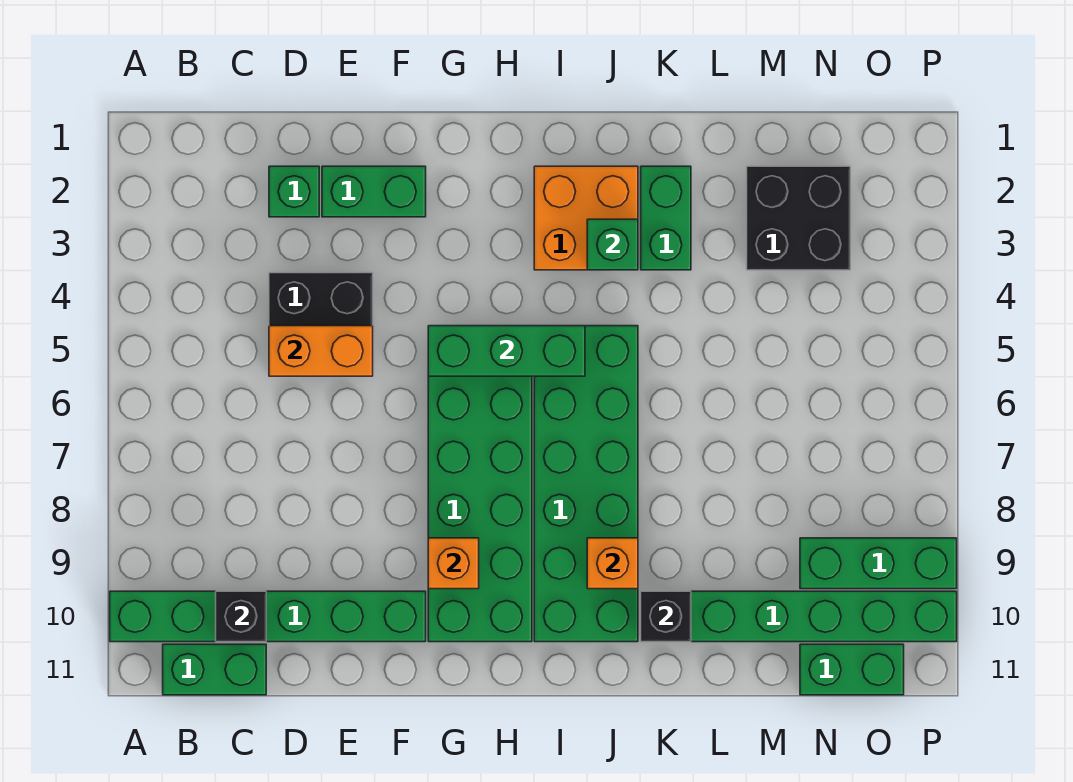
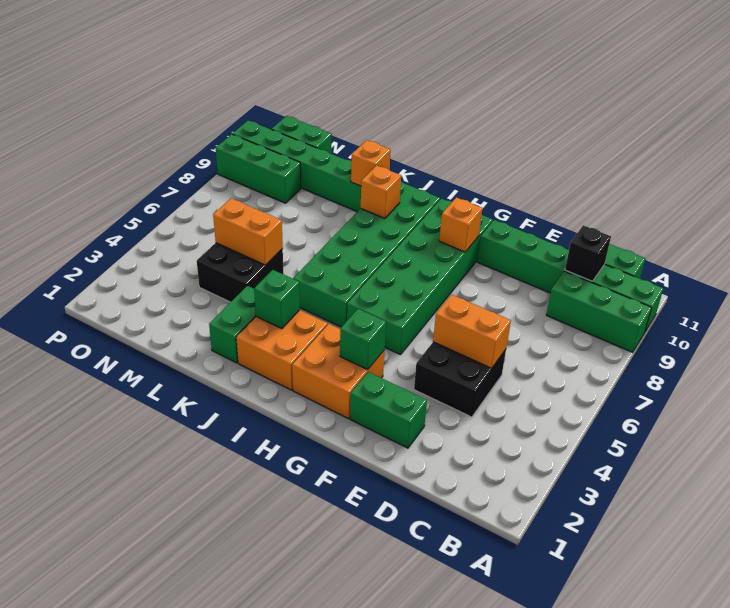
green 1x1 brick [269,166,319,217] -> green 1x1 brick moved to [340,309,386,370]
none -> orange 2x2 brick [292,324,385,419]
green 1x3 brick [428,326,585,376] -> green 1x3 brick moved to [546,271,652,352]
black 1x1 brick [641,591,691,642] -> orange 1x1 brick [351,140,391,186]
none -> orange 1x2 brick [213,198,283,265]
black 2x2 brick [747,166,850,270] -> black 2x2 brick moved to [197,243,284,302]

